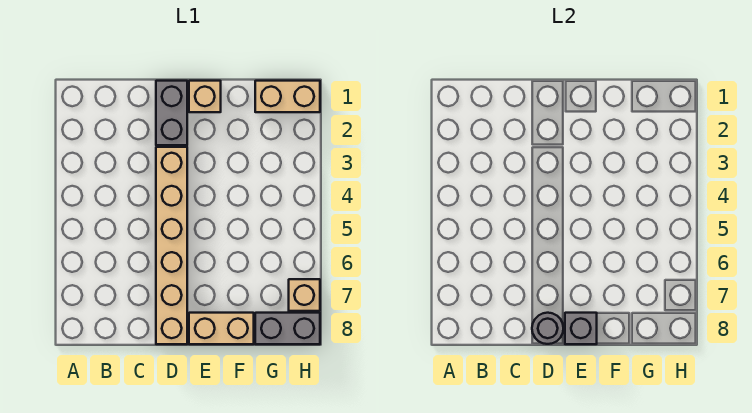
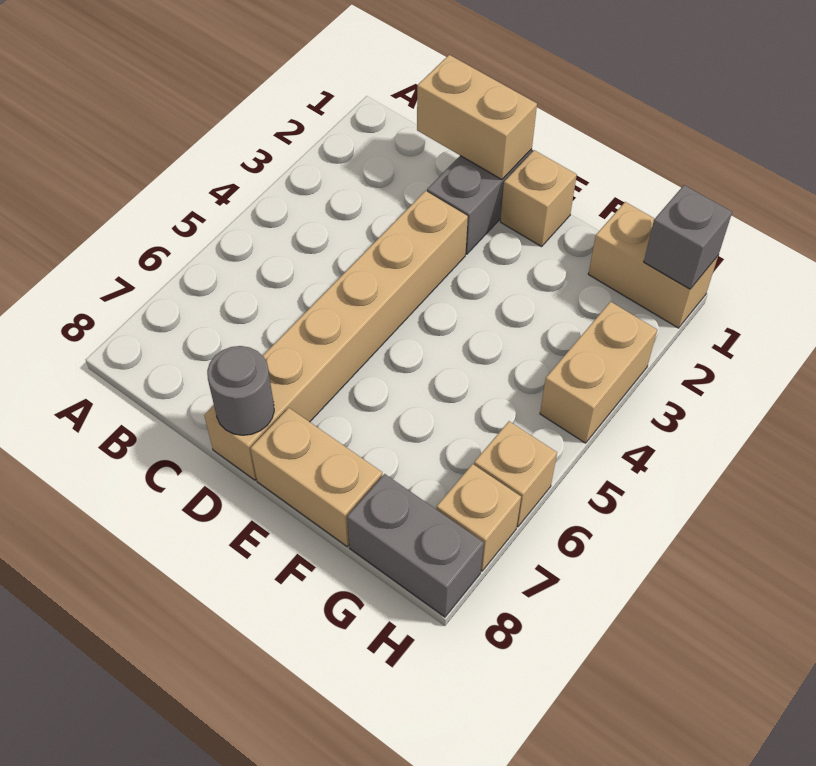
none -> tan 1x2 brick [417,55,537,180]
grey 1x1 brick [565,313,597,344] -> grey 1x1 brick moved to [644,185,732,289]
none -> tan 1x2 brick [540,302,657,443]
none -> tan 1x1 brick [474,421,557,527]

